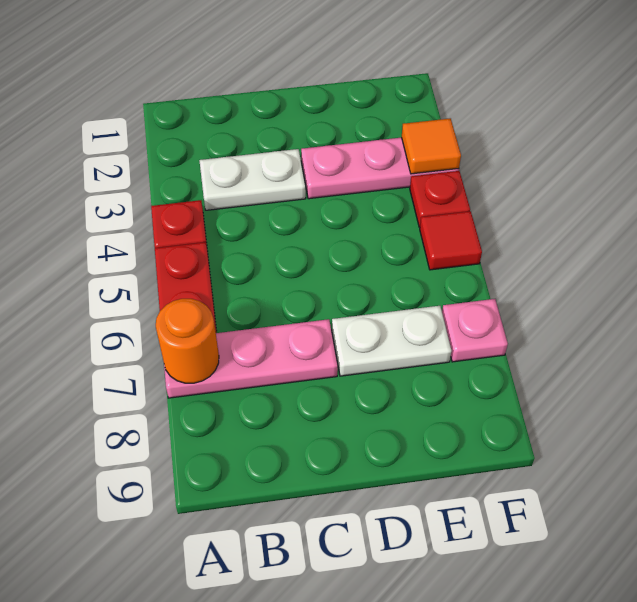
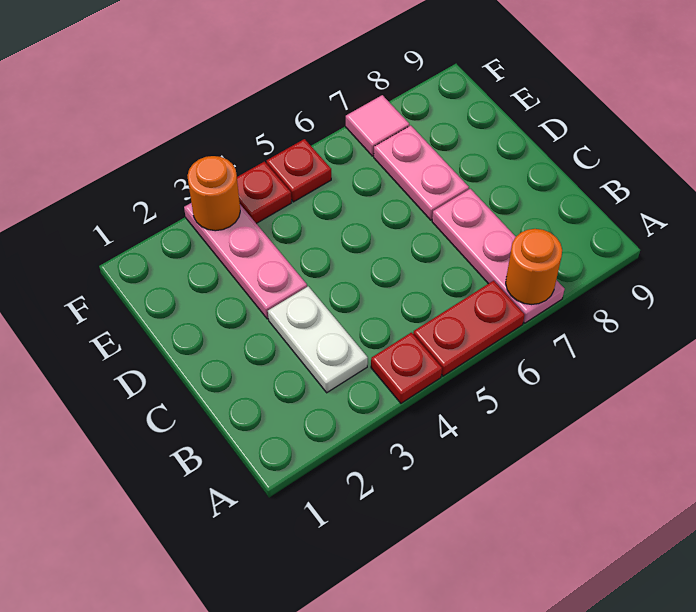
white 1x2 plate [332,306,452,376] -> pink 1x2 plate [374,125,469,220]
orange 1x1 tile [402,118,461,174] -> orange 1x1 round brick [187,156,240,231]
red 1x1 tile [420,211,482,270] -> red 1x1 plate [267,139,331,202]
pink 1x1 plate [442,299,508,362] -> pink 1x1 tile [346,95,409,156]

